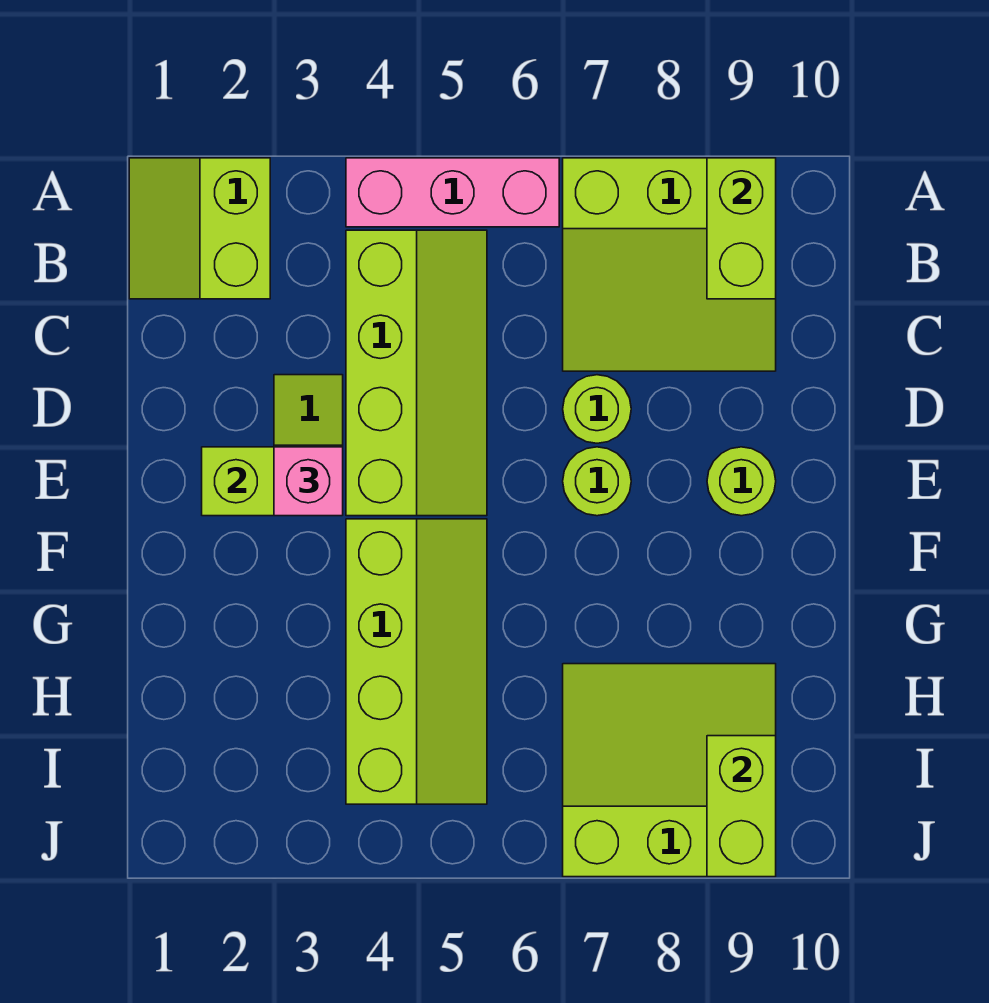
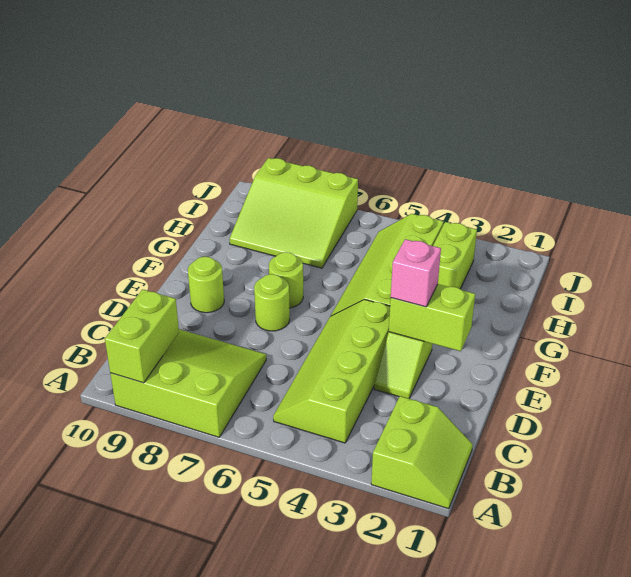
pink 1x3 brick [346,158,559,227] -> none
lime 1x1 round brick [563,375,631,443] -> lime 1x1 round brick moved to [269,252,303,308]
lime 1x2 brick [707,736,776,877] -> lime 1x2 brick moved to [433,222,477,289]

